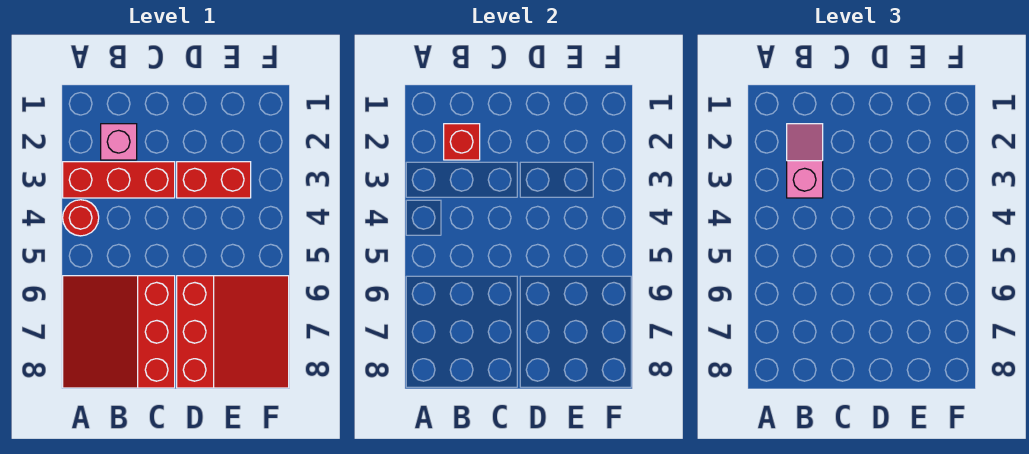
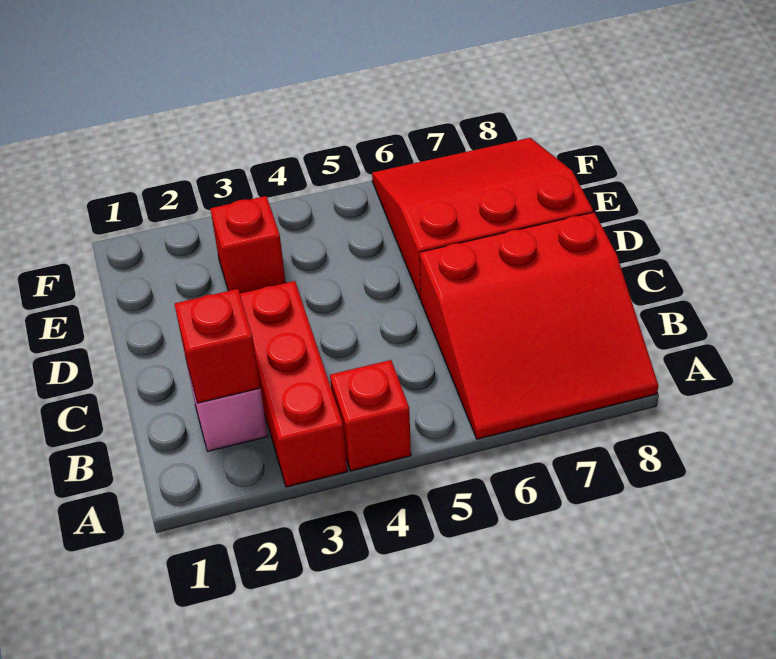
red 1x1 round brick [63,200,99,236] -> red 1x1 brick [330,360,411,471]
pink 1x2 slope [787,124,823,198] -> none
red 1x2 brick [177,162,251,198] -> red 1x1 brick [210,196,286,293]

